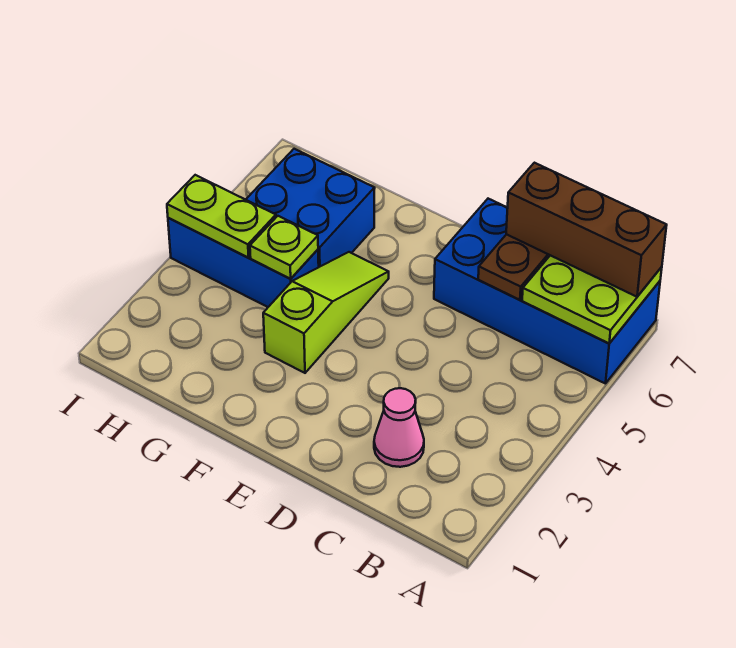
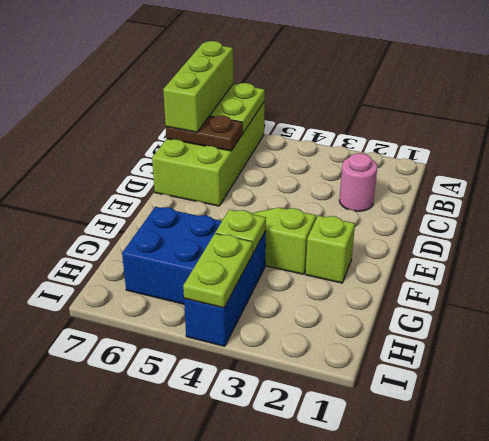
blue 2x4 brick [434,199,660,384] -> lime 2x4 brick [152,101,265,206]
brown 1x3 brick [506,163,667,297] -> lime 1x3 brick [163,41,233,132]
pink 1x1 cone [374,388,424,467] -> pink 1x1 round brick [339,153,377,211]
none -> lime 1x1 brick [305,216,355,283]

